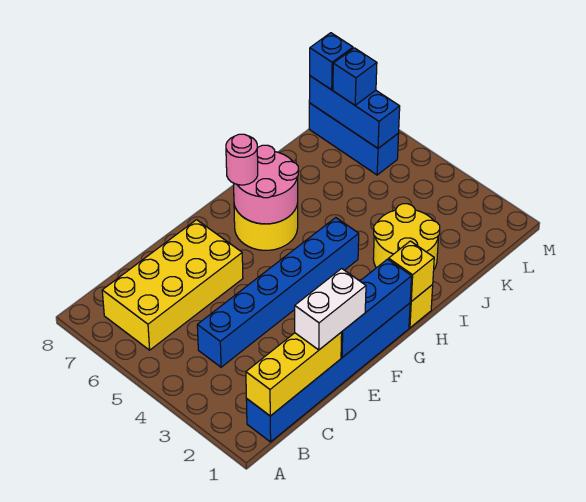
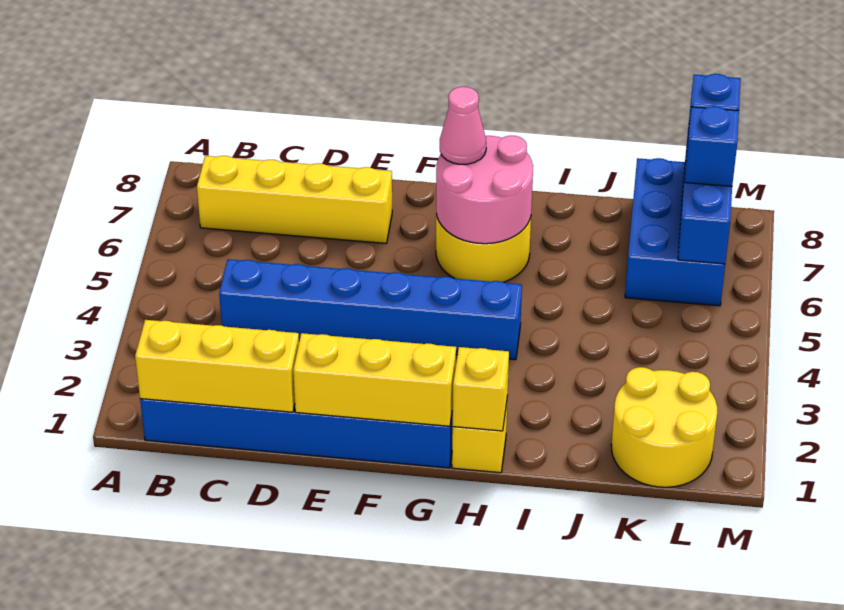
yellow 2x4 brick [102,220,243,350] -> yellow 1x4 brick [197,156,392,243]
white 1x2 brick [295,269,366,350] -> none
blue 1x3 brick [341,259,412,357] -> yellow 1x3 brick [293,333,456,426]
pink 1x1 round brick [226,134,258,185] -> pink 1x1 cone [440,87,486,164]
yellow 2x2 round brick [373,204,440,269] -> yellow 2x2 round brick moved to [611,367,717,487]
blue 1x3 brick [309,103,399,175] -> blue 2x3 brick [625,158,725,306]

